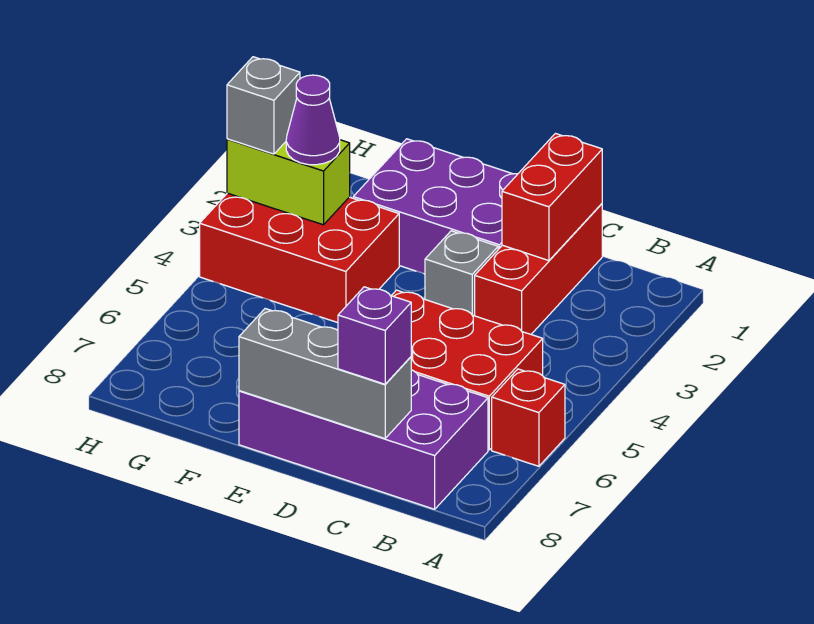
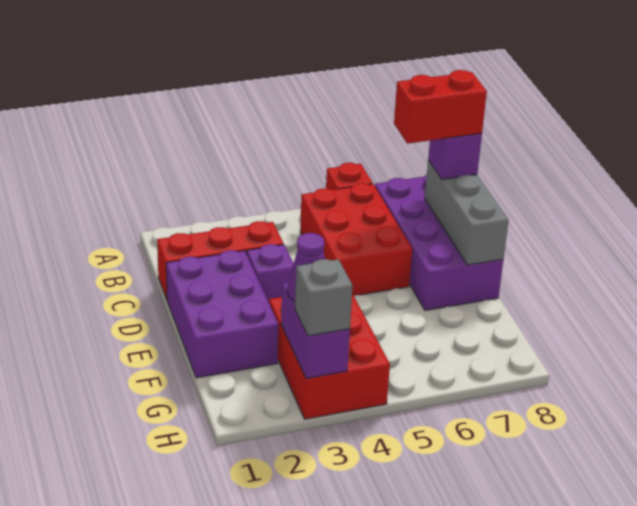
red 1x2 brick [502,134,602,261] -> red 1x2 brick moved to [394,70,487,144]
grey 1x1 brick [425,231,498,316] -> purple 1x1 brick [247,244,294,302]
lime 1x2 brick [227,139,350,225] -> purple 1x2 brick [281,282,350,379]

